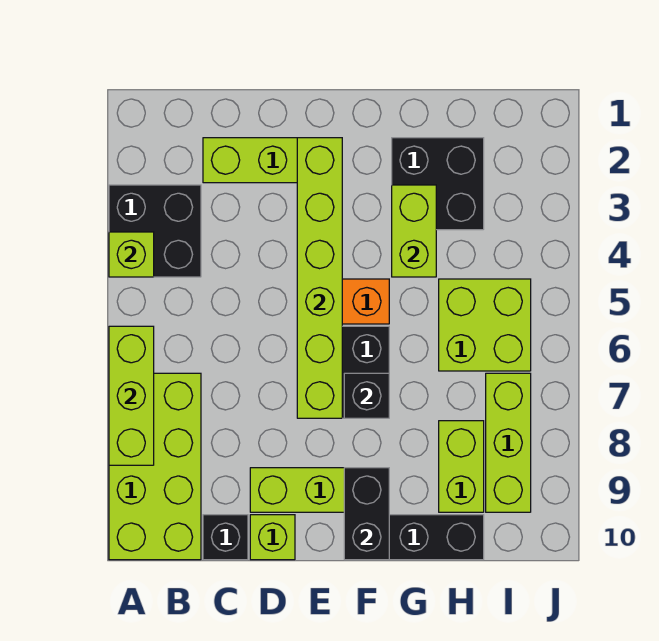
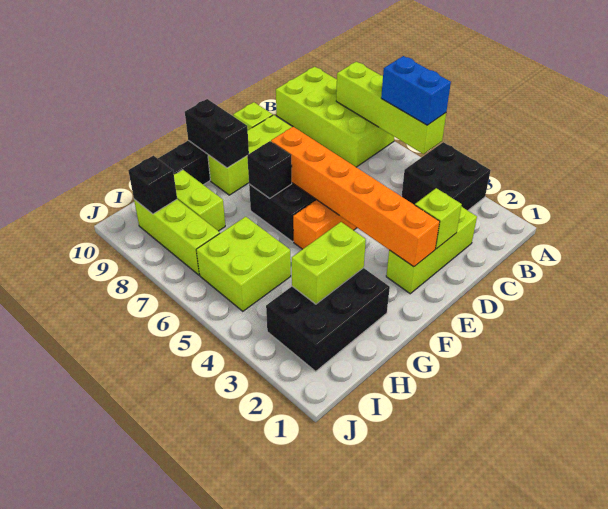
lime 1x1 brick [109,232,154,277] -> lime 1x1 brick moved to [415,188,462,249]
none -> blue 1x2 brick [381,56,451,125]
lime 1x3 brick [109,326,154,465] -> lime 1x4 brick [336,62,446,154]
black 1x1 brick [203,515,248,560] -> black 1x1 brick moved to [128,156,177,214]
lime 1x6 brick [297,138,342,418] -> orange 1x6 brick [271,127,440,267]
black 2x2 brick [392,138,484,230] -> black 2x3 brick [266,268,390,371]
lime 1x2 brick [392,185,436,277] -> lime 1x2 brick turned to [292,222,366,304]

